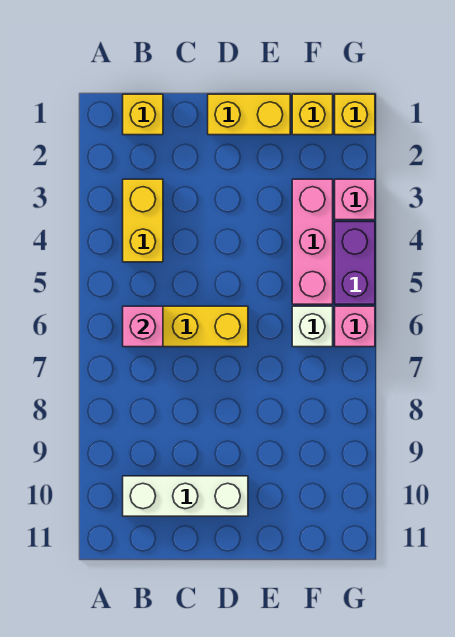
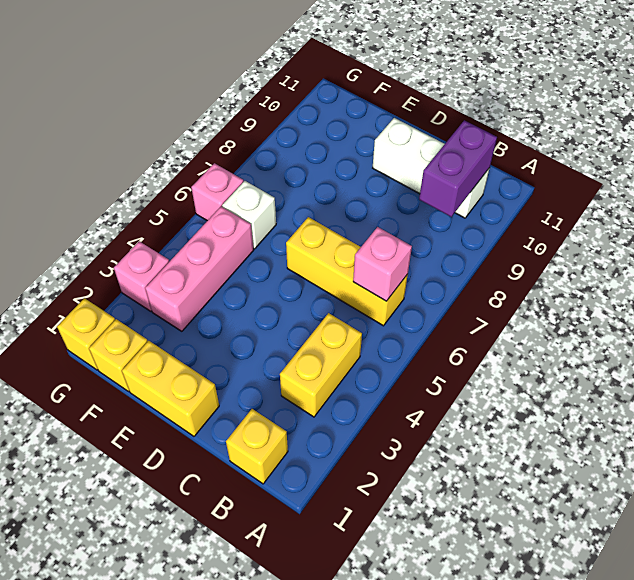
purple 1x2 brick [335,222,375,304] -> purple 1x2 brick moved to [419,120,497,217]

